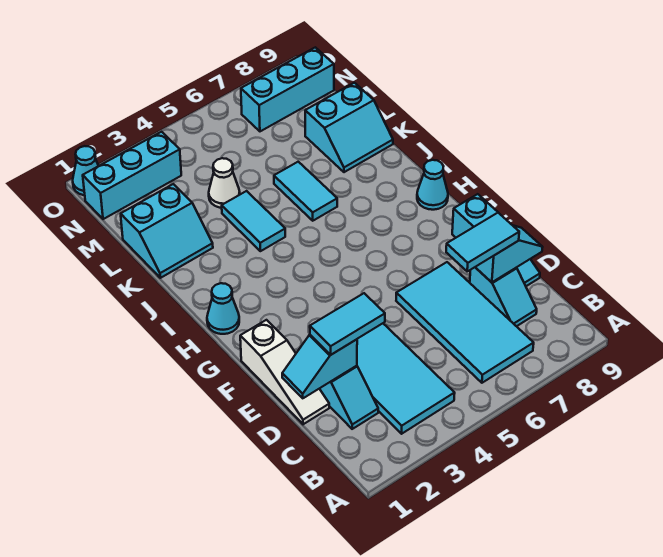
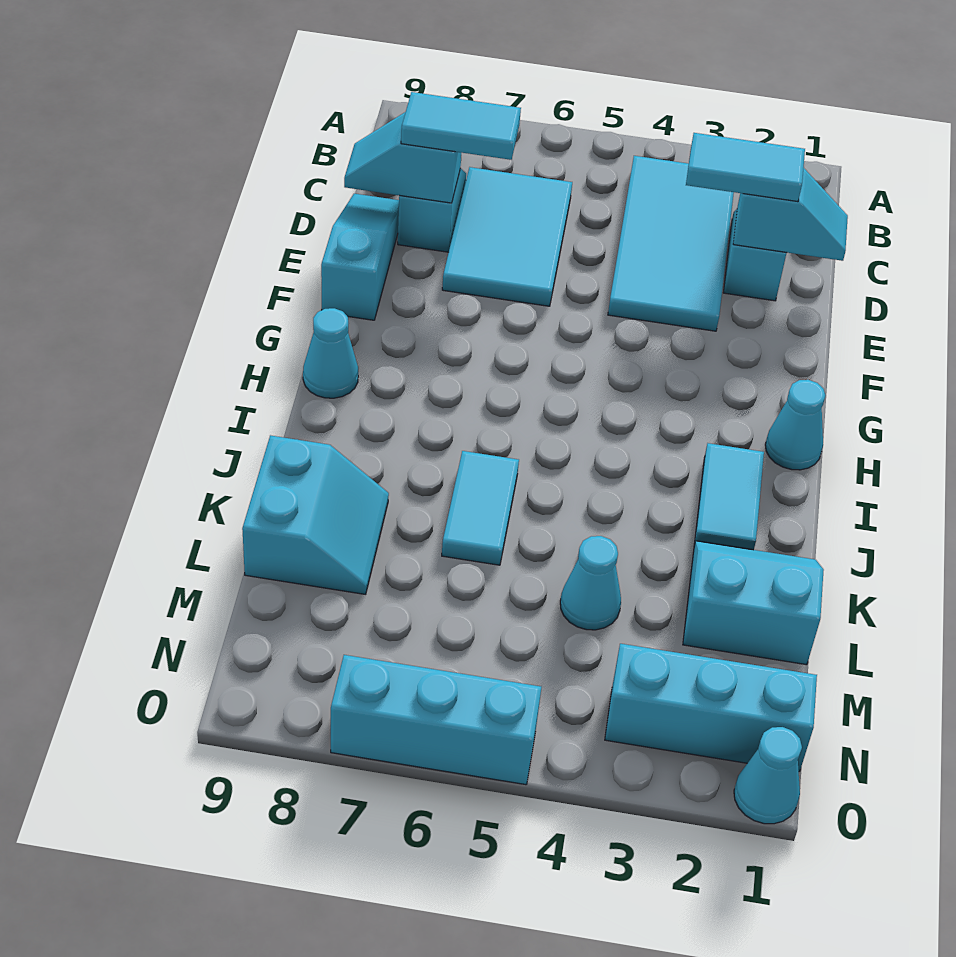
cyan 2x4 tile [396,262,534,383] -> cyan 2x3 tile [442,167,572,306]
white 1x3 slope [240,320,329,424] -> none
cyan 1x2 tile [222,191,285,251] -> cyan 1x2 tile moved to [694,443,764,550]
cyan 2x2 slope [305,83,393,172] -> cyan 2x2 slope turned to [242,435,389,594]
white 1x1 cone [209,158,240,208] -> cyan 1x1 cone [560,536,621,630]
cyan 1x3 brick [241,47,334,131] -> cyan 1x3 brick moved to [331,655,541,785]

